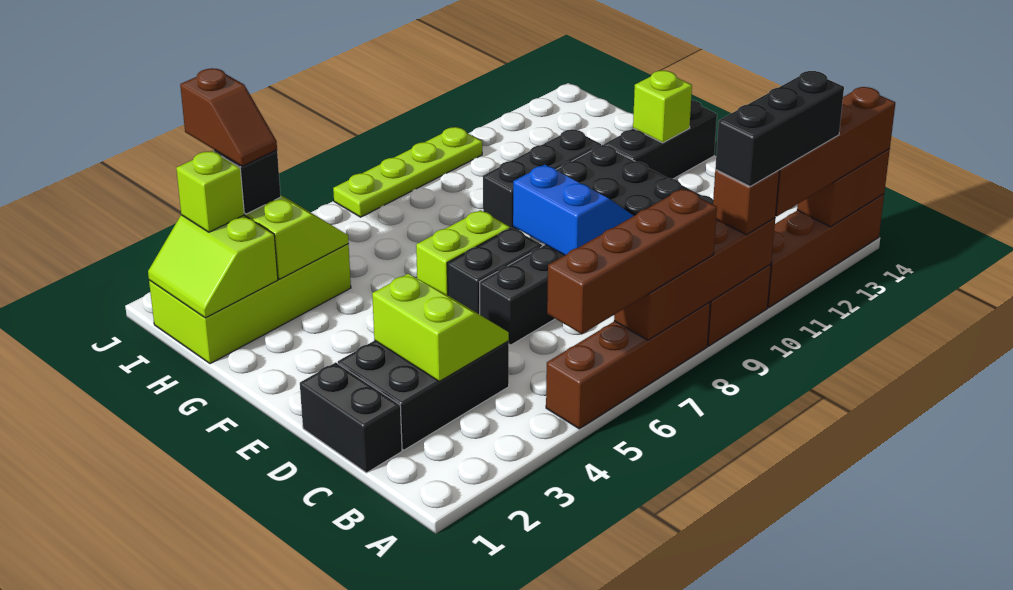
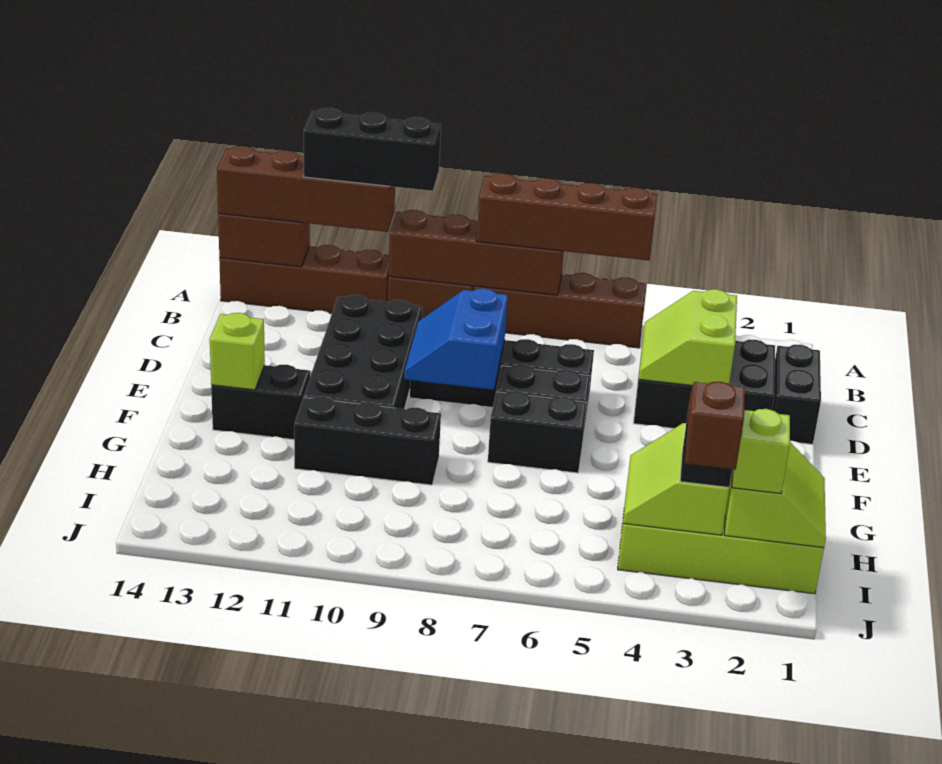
brown 1x1 brick [713,170,780,235] -> none
lime 1x2 brick [416,210,510,295] -> black 1x2 brick [488,391,587,473]
black 1x3 brick [604,100,717,179] -> black 1x2 brick [211,365,310,440]
lime 1x4 plate [333,127,482,217] -> none

